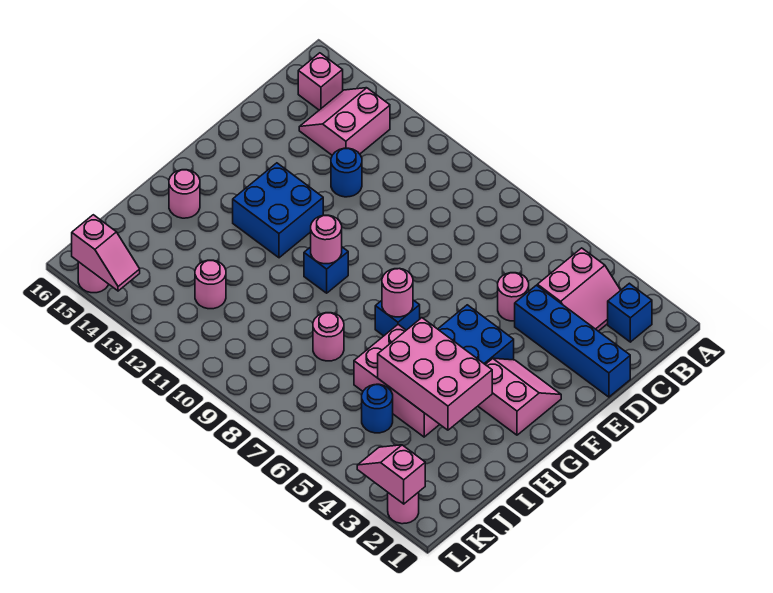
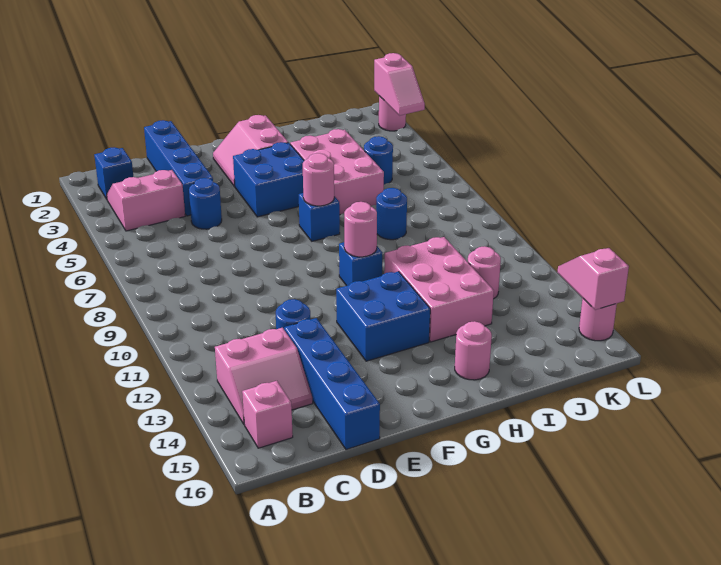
pink 1x1 round brick [498,273,529,321] -> blue 1x1 round brick [189,178,222,229]
none -> blue 1x4 brick [284,318,380,450]
pink 2x3 brick [378,318,492,430] -> pink 2x3 brick moved to [384,237,494,342]
pink 1x1 round brick [313,313,344,361] -> blue 1x1 round brick [376,188,407,240]

